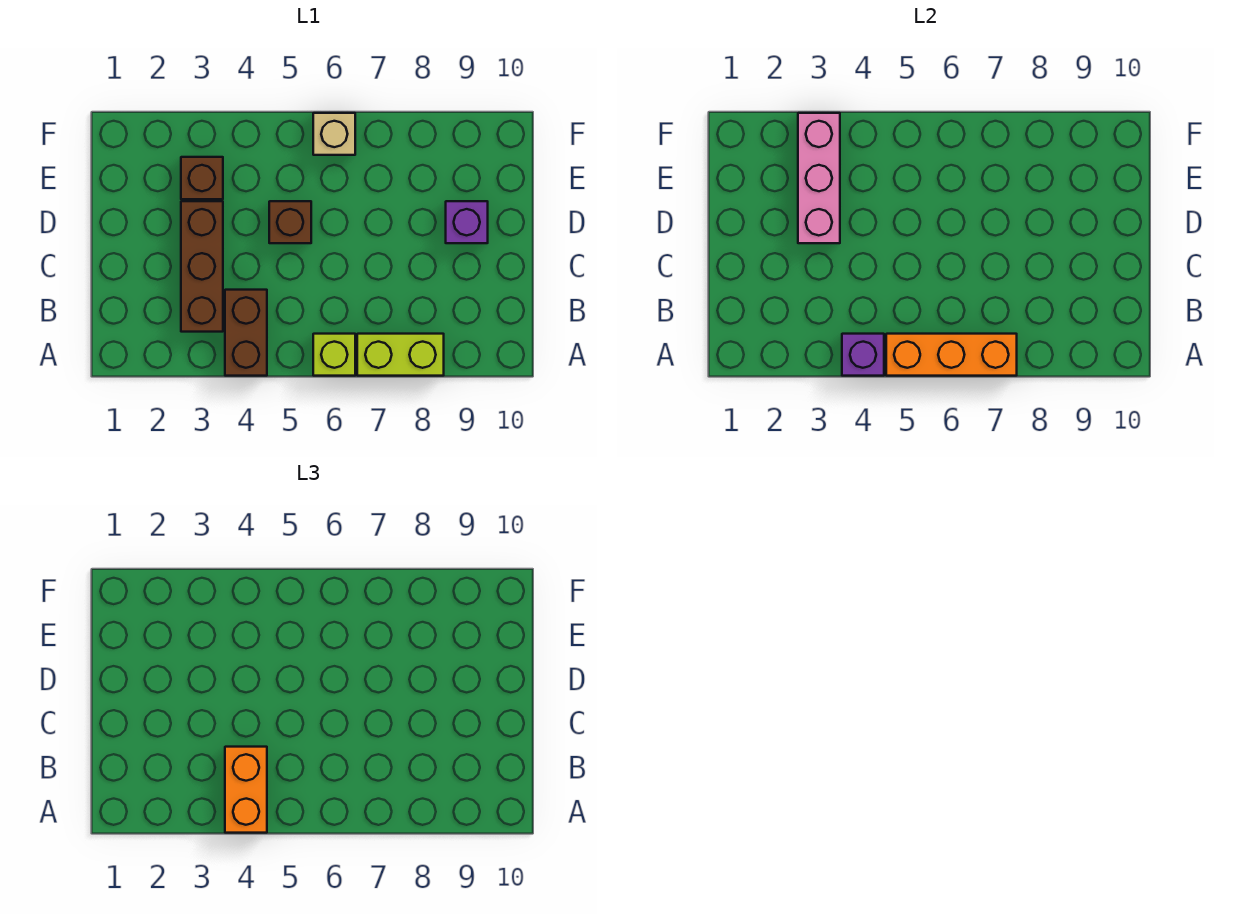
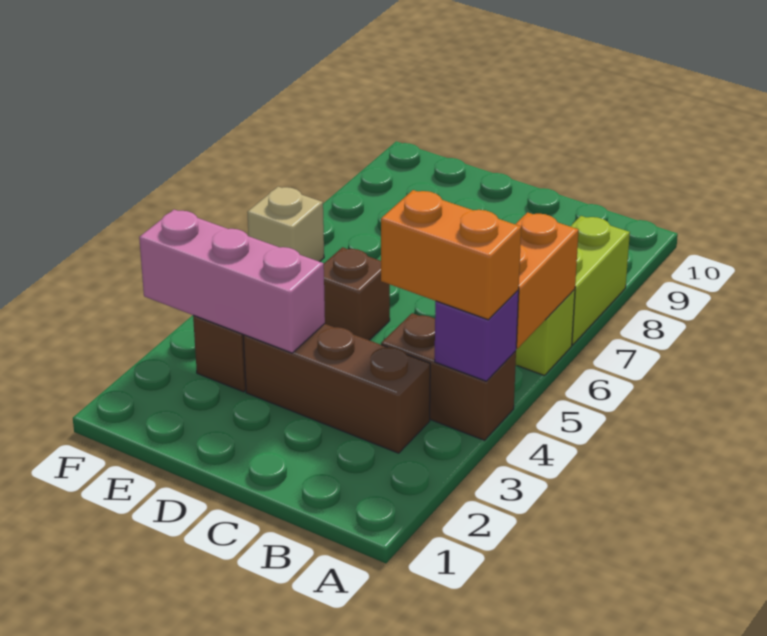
orange 1x3 brick [886,334,1017,376] -> orange 1x2 brick [515,212,579,349]
purple 1x1 brick [446,201,488,243] -> none

